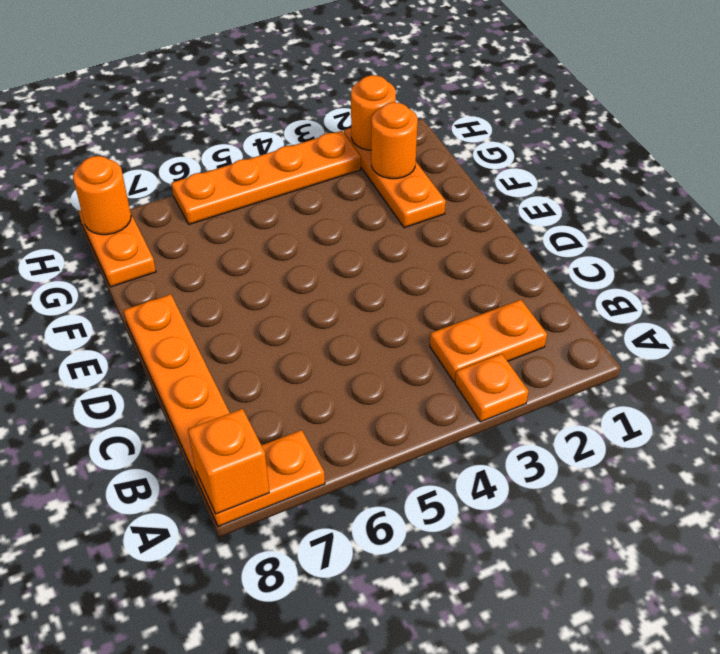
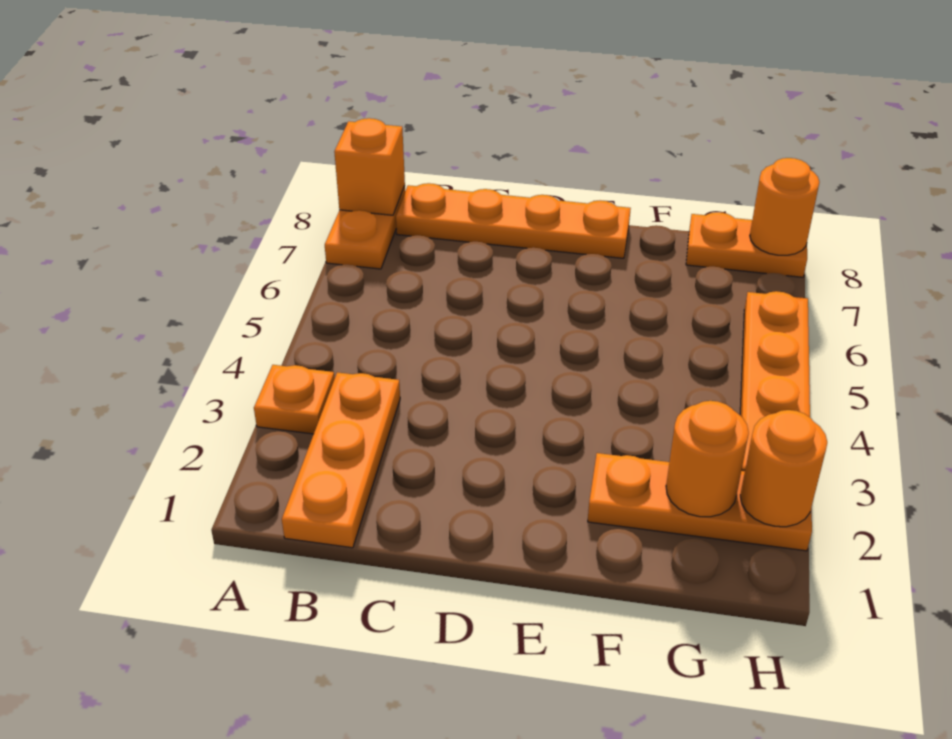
orange 1x2 plate [430,300,547,382] -> orange 1x3 plate [282,372,400,548]

